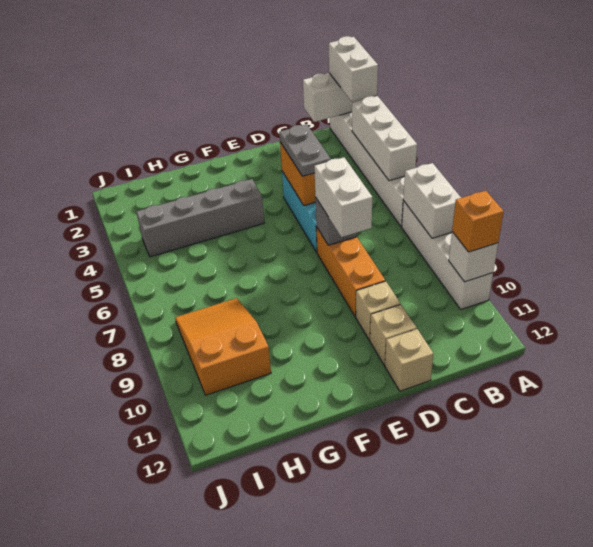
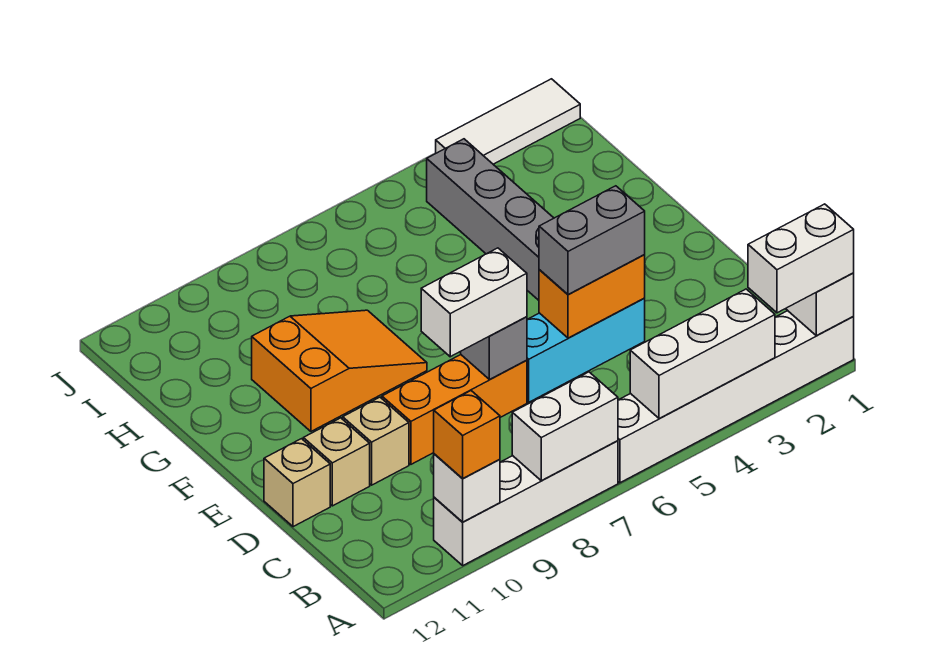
grey 1x2 plate [279,124,331,176] -> grey 1x2 brick [539,186,645,294]
orange 2x3 slope [175,298,271,395] -> orange 2x3 slope moved to [252,310,427,431]
none -> white 1x3 tile [436,79,580,164]

